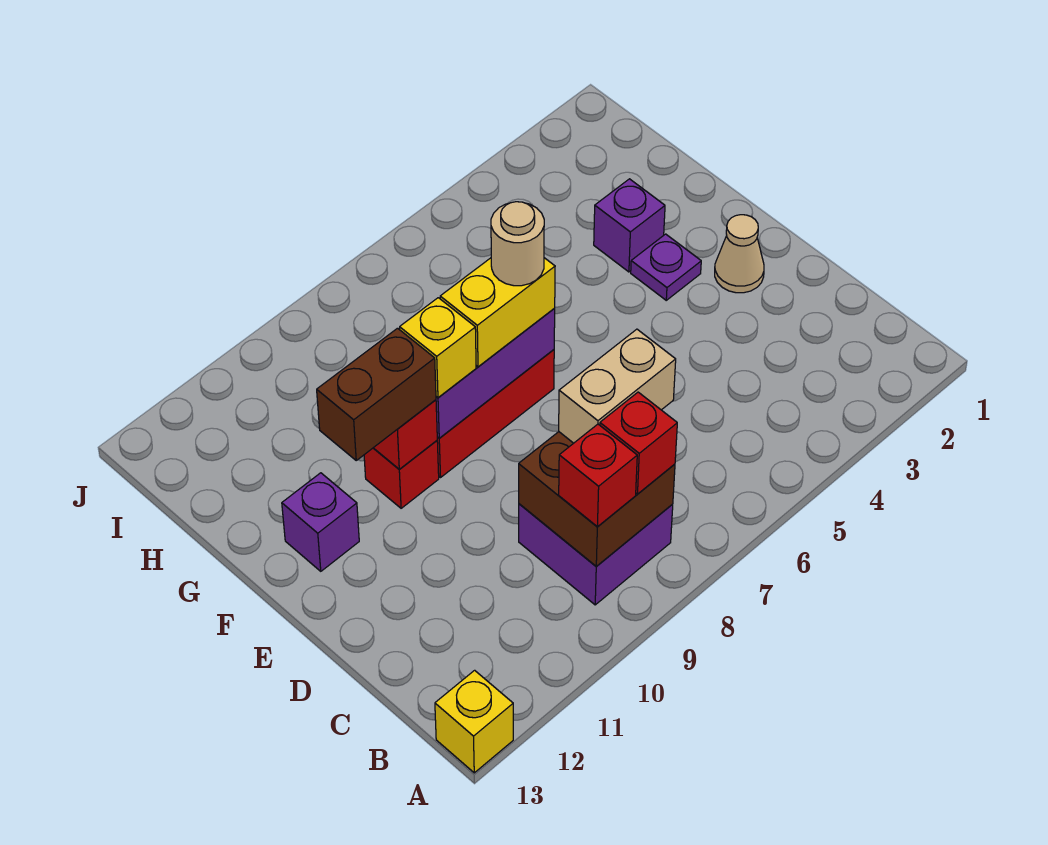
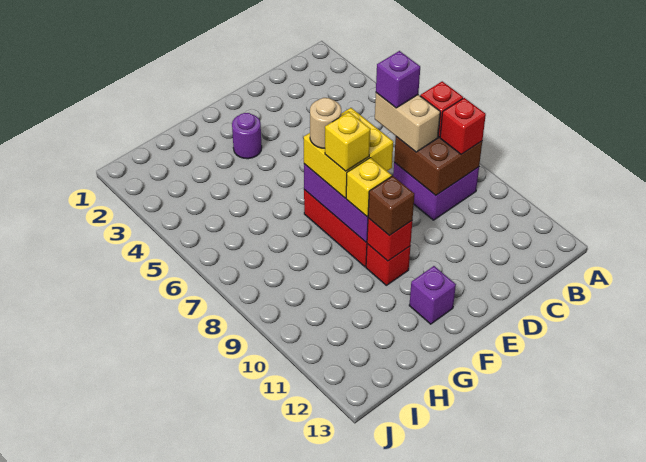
yellow 1x1 brick [435,670,513,773] -> yellow 1x1 brick moved to [325,112,370,171]
tan 1x1 cone [715,215,764,293] -> none
purple 1x1 plate [631,234,701,300] -> purple 1x1 round brick [232,113,262,159]
yellow 1x2 brick [440,258,555,367] -> yellow 2x2 brick [304,108,393,198]
brown 1x2 brick [317,328,436,460] -> brown 1x1 brick [368,176,414,236]
purple 1x1 brick [594,179,665,272] -> purple 1x1 brick moved to [376,51,420,108]

